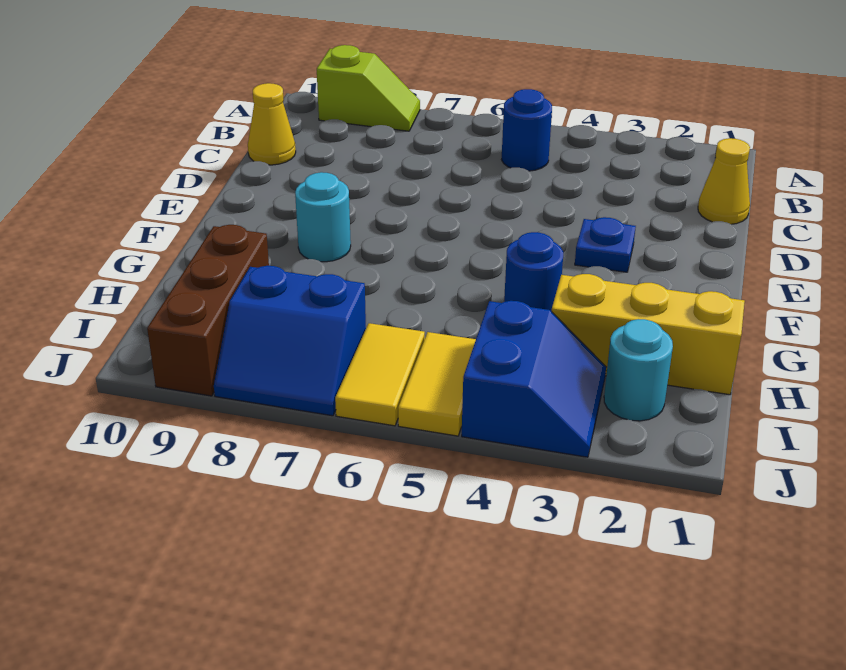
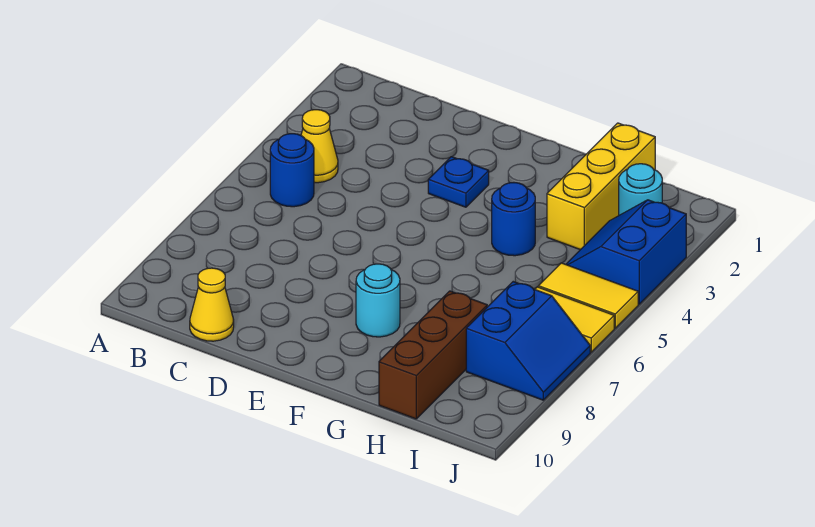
lime 1x2 slope [317,45,420,131] -> none
yellow 1x1 cone [698,138,750,224] -> yellow 1x1 cone moved to [301,110,338,183]
brown 1x3 brick [147,225,269,396] -> brown 1x3 brick turned to [379,291,487,419]
blue 2x2 slope [462,301,606,457] -> blue 2x2 slope turned to [566,200,686,304]

